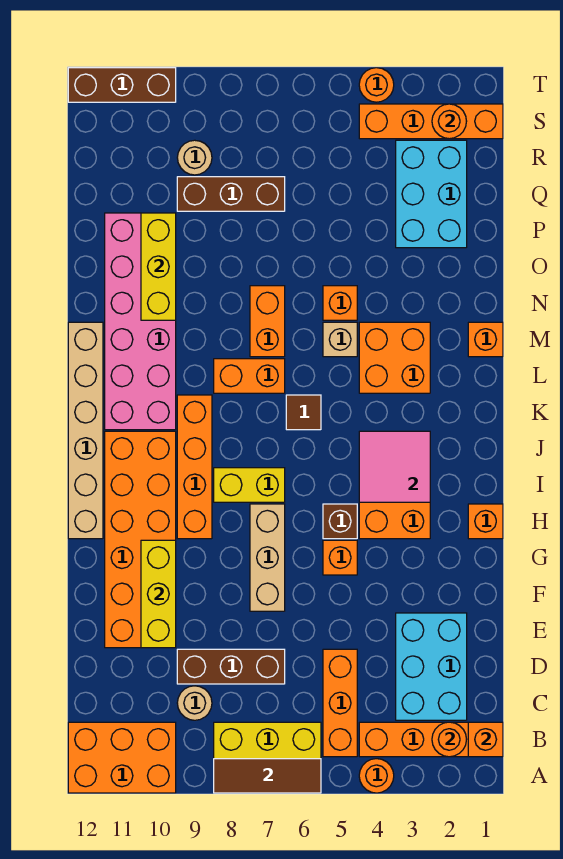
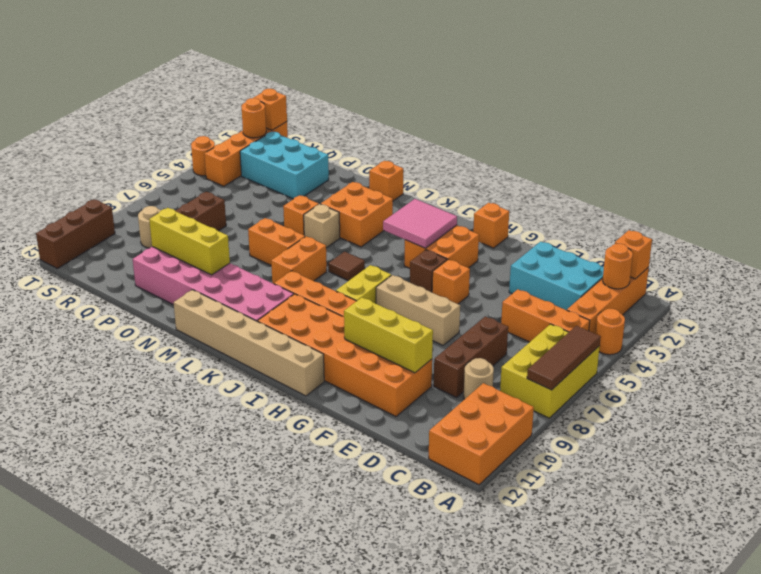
none -> orange 1x1 brick [253,89,287,130]

